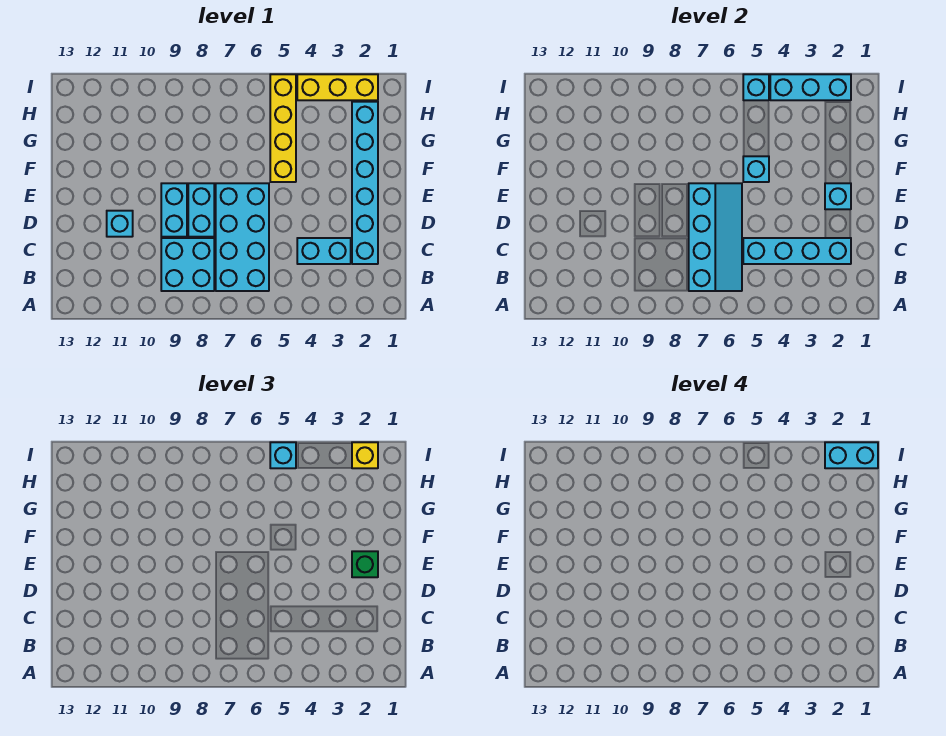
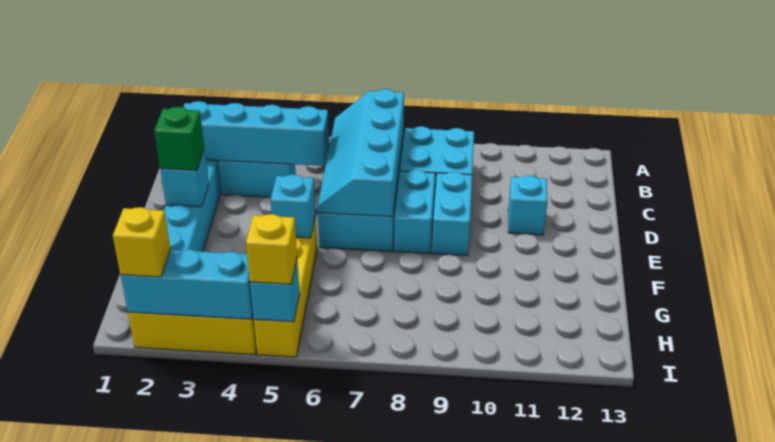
cyan 1x2 brick [825,442,878,468] -> none
cyan 1x1 brick [270,442,296,468] -> yellow 1x1 brick [246,214,297,284]

